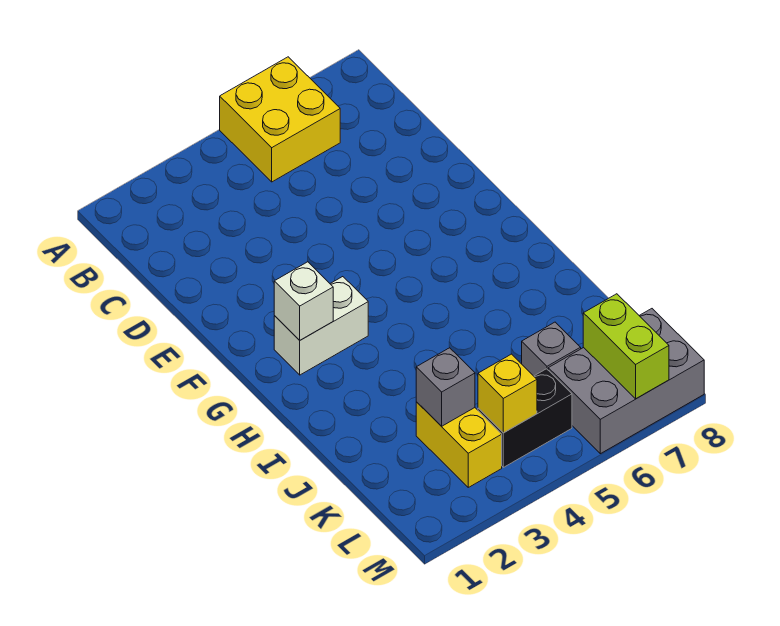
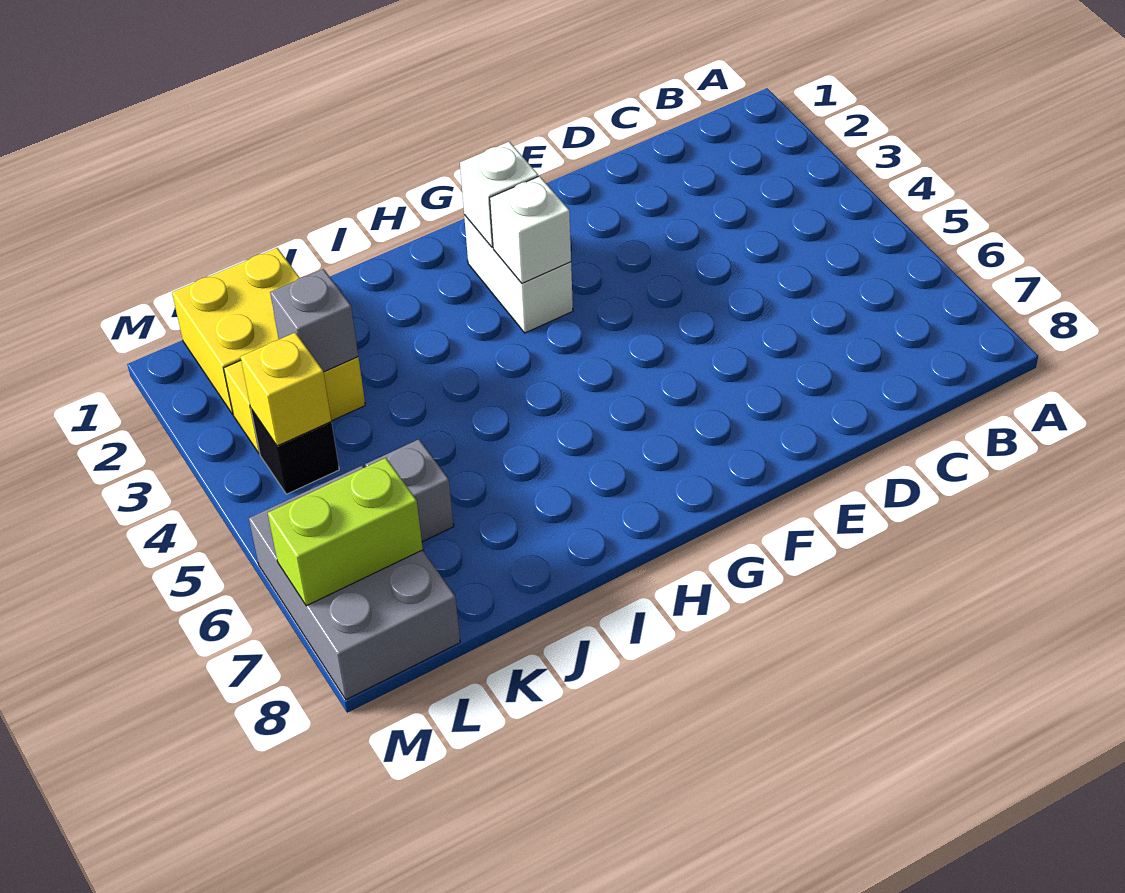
yellow 2x2 brick [220,57,340,182] -> yellow 2x2 brick moved to [172,248,300,414]
none -> white 1x1 brick [490,176,571,283]
black 1x2 brick [478,369,572,467] -> black 1x1 brick [251,409,339,494]

